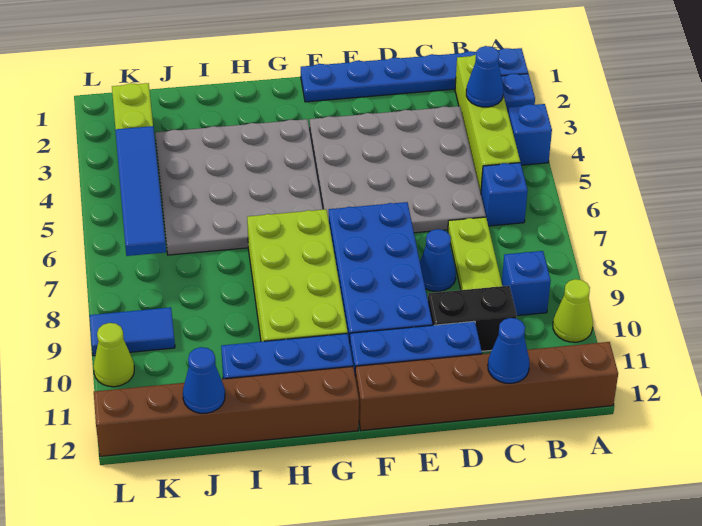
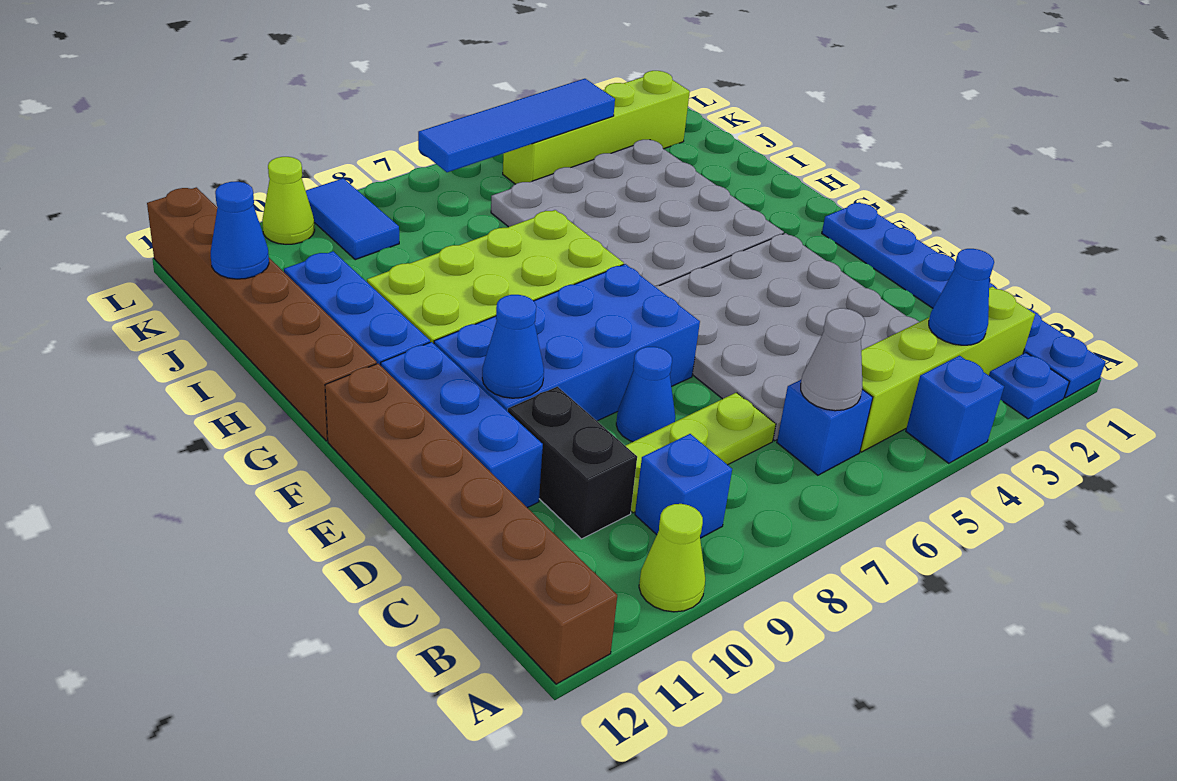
none -> grey 1x1 cone [801,308,865,411]
blue 1x1 cone [488,318,530,383] -> blue 1x1 cone moved to [482,295,544,398]

